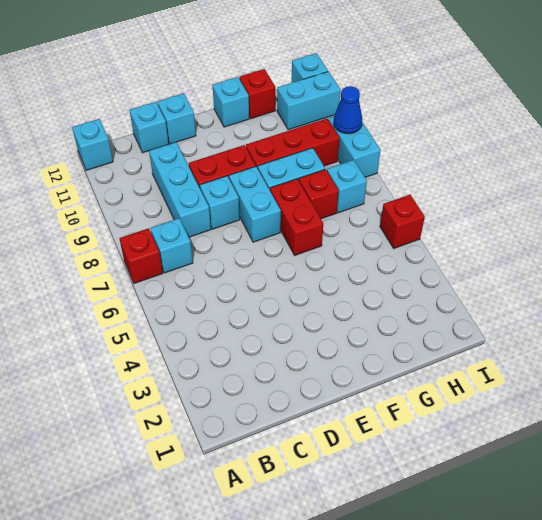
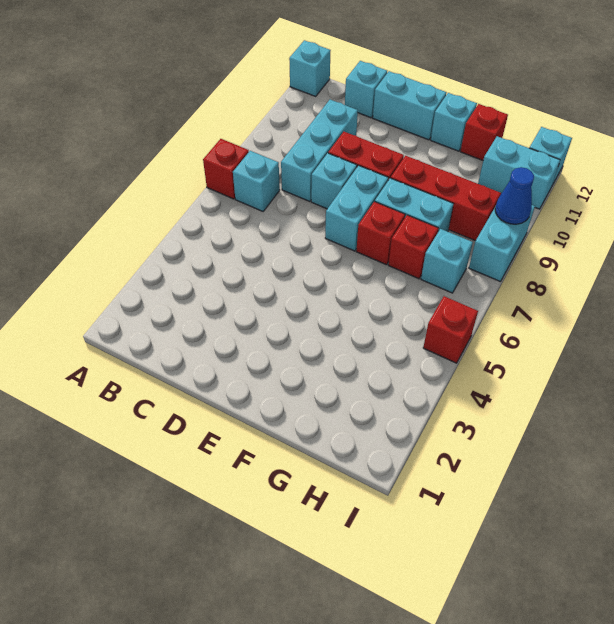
cyan 1x1 brick [158,93,196,144] -> cyan 1x2 brick [373,71,446,140]
red 1x2 brick [270,179,323,255] -> red 1x1 brick [356,201,405,265]

